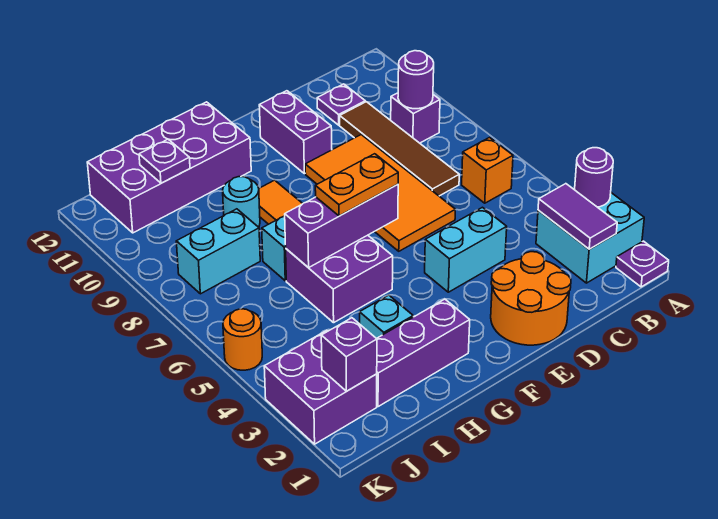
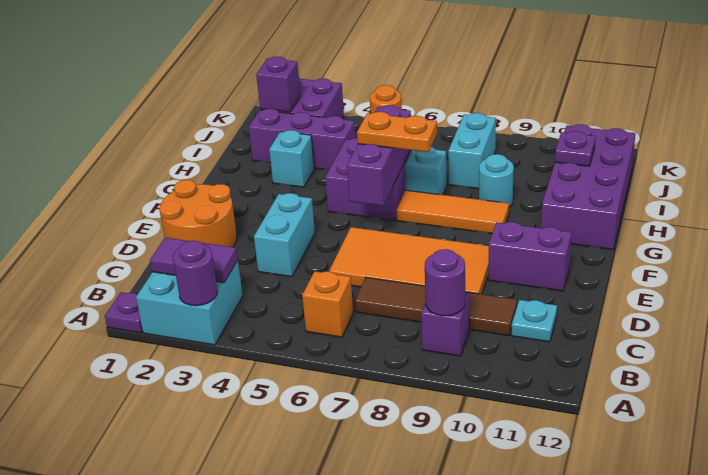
purple 1x1 plate [317,84,365,125] -> cyan 1x1 plate [511,300,557,342]
orange 1x2 plate [315,154,398,216] -> orange 1x2 plate turned to [357,112,437,152]
purple 1x3 brick [376,299,470,407] -> purple 1x3 brick turned to [249,109,355,169]

